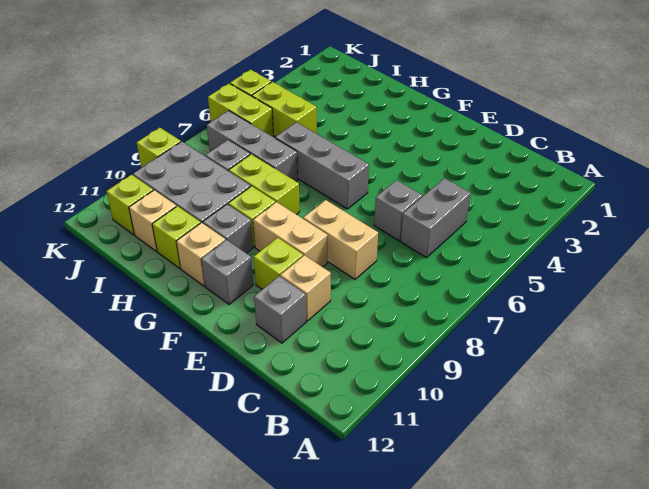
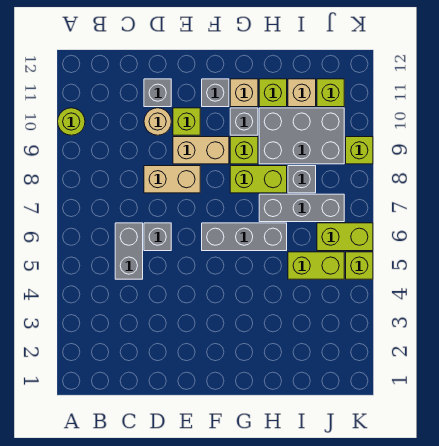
none -> lime 1x1 round brick [58,108,85,135]
tan 1x1 brick [280,255,331,321] -> tan 1x1 round brick [144,108,171,135]

